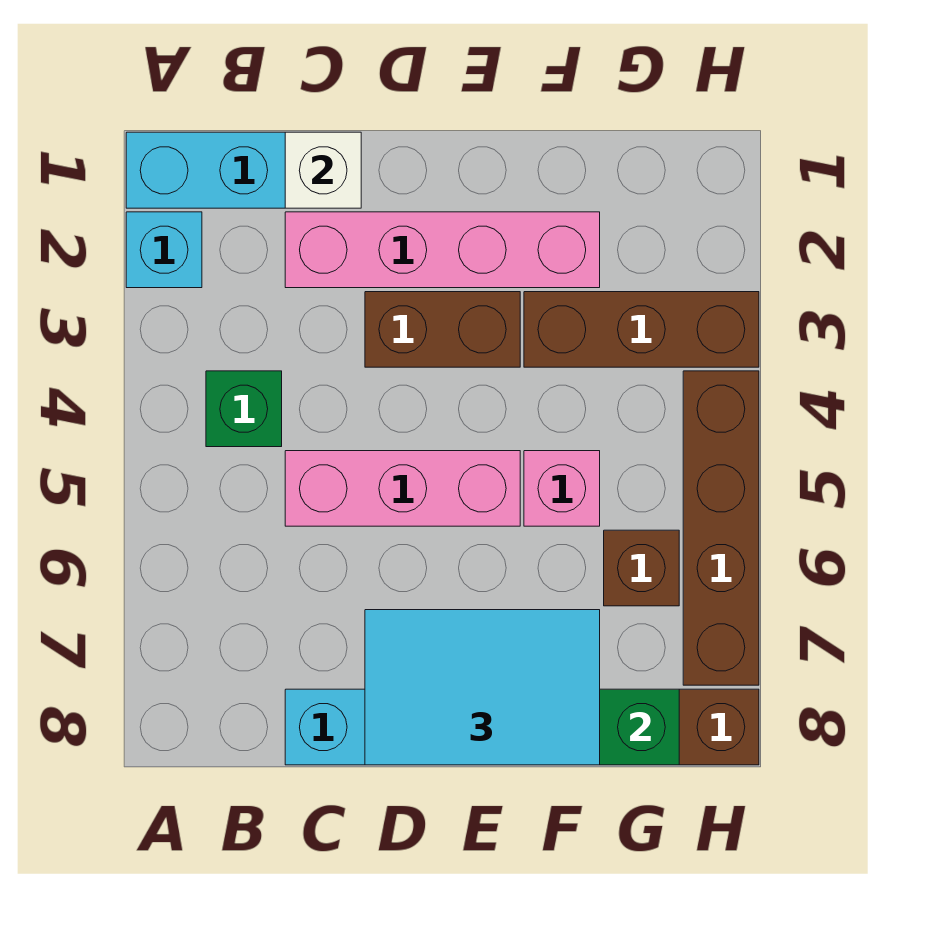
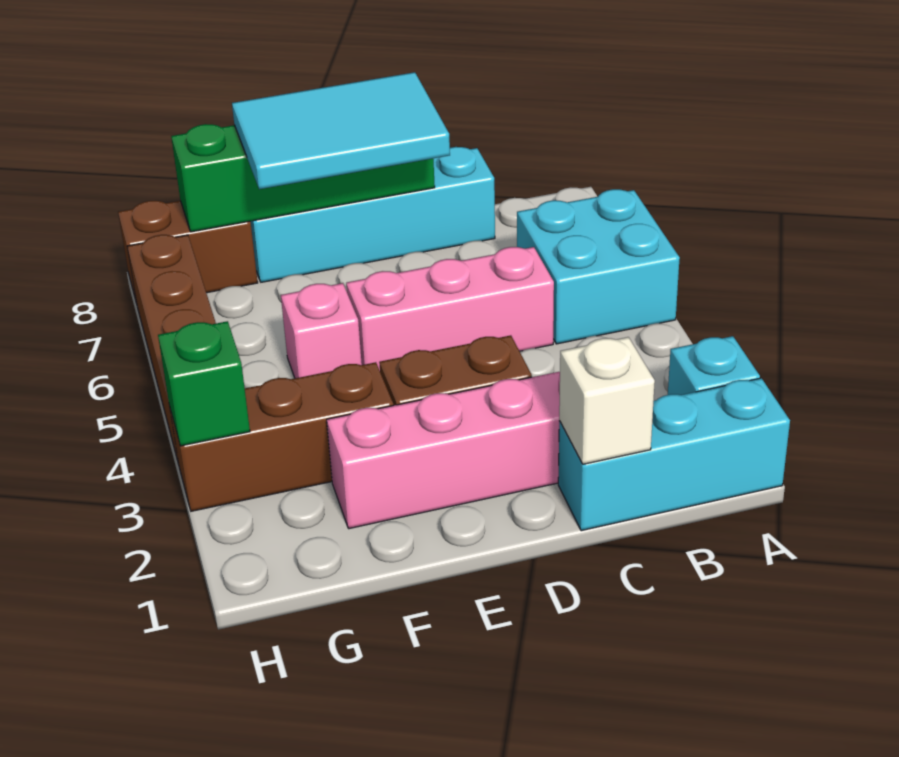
none -> cyan 2x2 brick [517,189,680,344]
green 1x1 brick [206,371,282,447] -> green 1x1 brick moved to [158,321,250,446]
brown 1x1 brick [604,530,679,606] -> none

